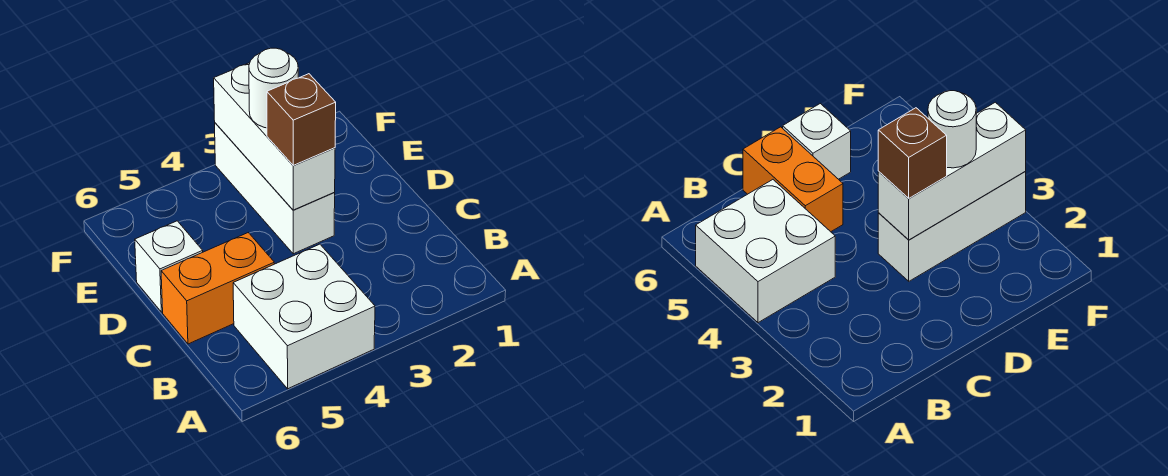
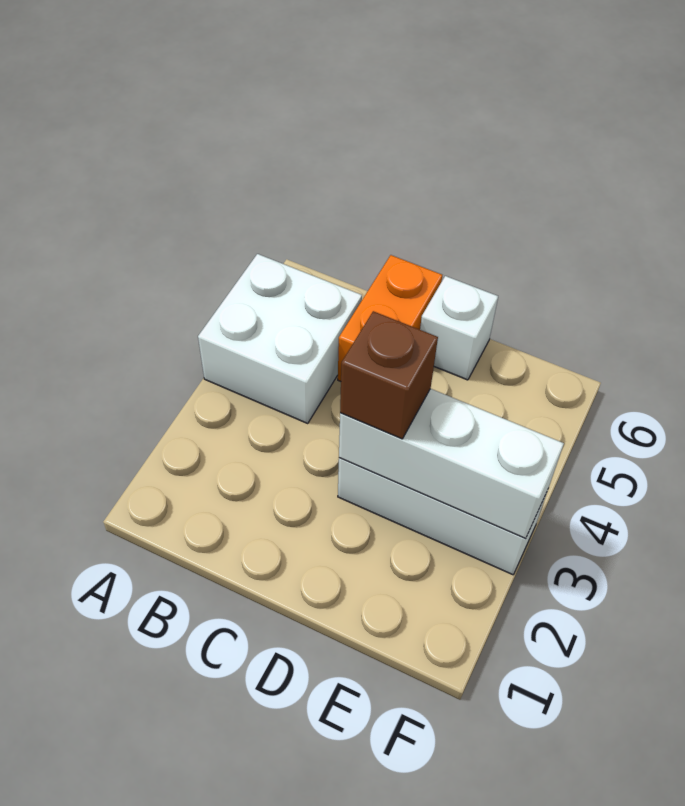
white 1x1 round brick [249,48,298,128] -> none

